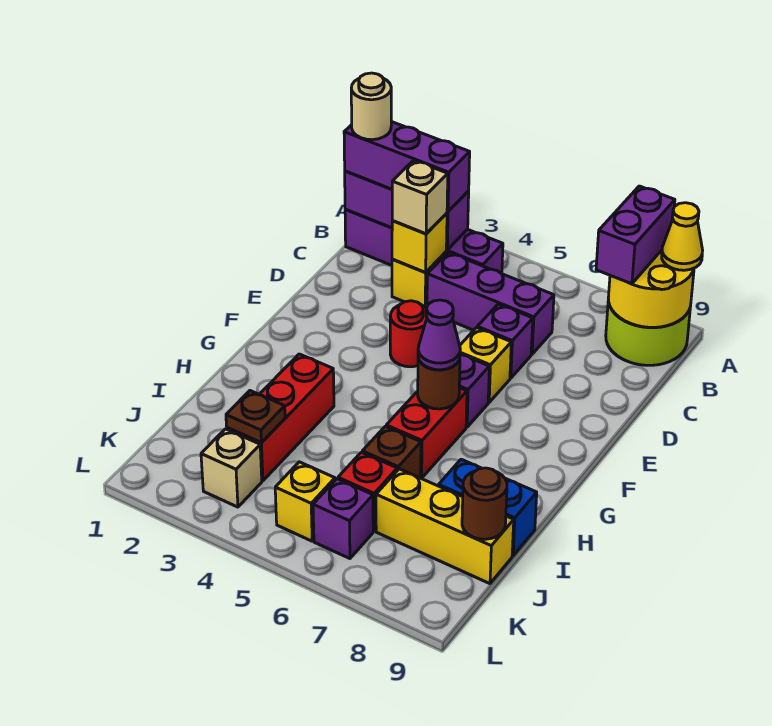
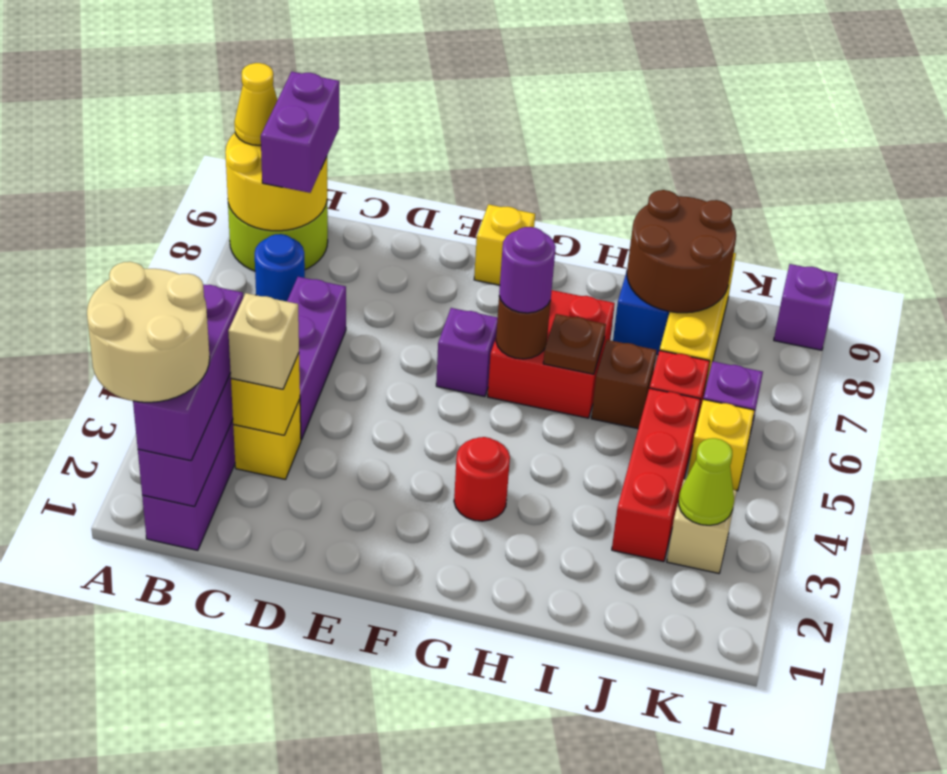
purple 1x2 brick [596,186,675,284] -> purple 1x2 brick turned to [261,72,339,193]
tan 1x1 round brick [351,73,391,140] -> tan 2x2 round brick [87,262,210,402]
none -> blue 1x1 round brick [255,234,305,301]
purple 1x1 brick [477,304,533,378] -> purple 1x1 brick moved to [774,264,838,350]
red 1x1 round brick [390,301,427,367] -> red 1x1 round brick moved to [454,437,510,521]
yellow 1x1 brick [460,328,511,402] -> yellow 1x1 brick moved to [474,204,535,285]
red 1x2 brick [386,388,467,478] -> red 2x2 brick [488,290,615,418]
purple 1x1 cone [418,300,460,370] -> purple 1x1 round brick [499,227,556,313]
red 1x3 brick [227,354,334,481] -> red 1x3 brick turned to [612,388,700,562]
brown 1x1 plate [226,391,285,443] -> brown 1x1 plate moved to [543,314,606,374]
brown 1x1 round brick [462,468,507,539] -> brown 2x2 round brick [627,190,736,313]
none -> lime 1x1 cone [679,438,734,525]

